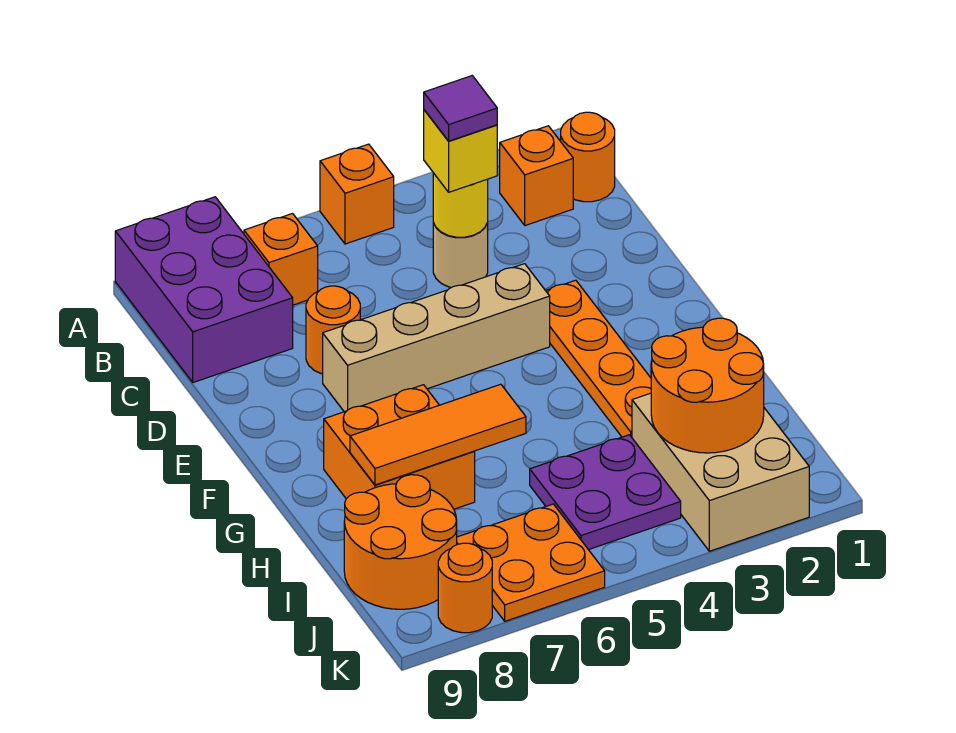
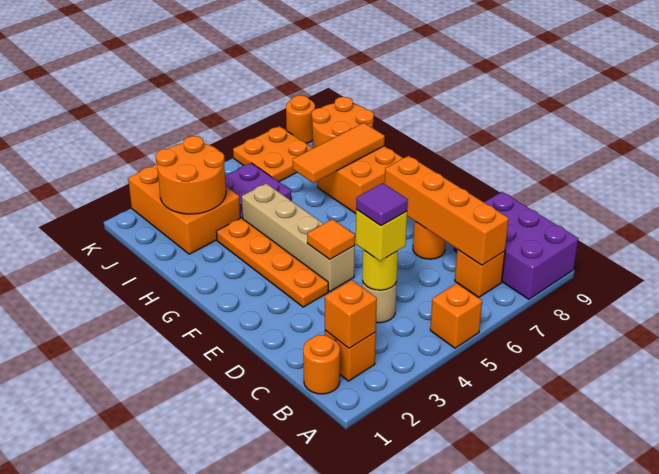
none -> orange 1x1 brick [325,280,377,348]
none -> orange 1x4 brick [385,156,509,265]
tan 1x4 brick [323,264,550,412] -> tan 1x4 brick turned to [242,183,355,291]
none -> orange 1x1 tile [307,219,355,259]
tan 2x3 brick [632,393,809,551] -> orange 2x3 brick [128,164,240,254]

